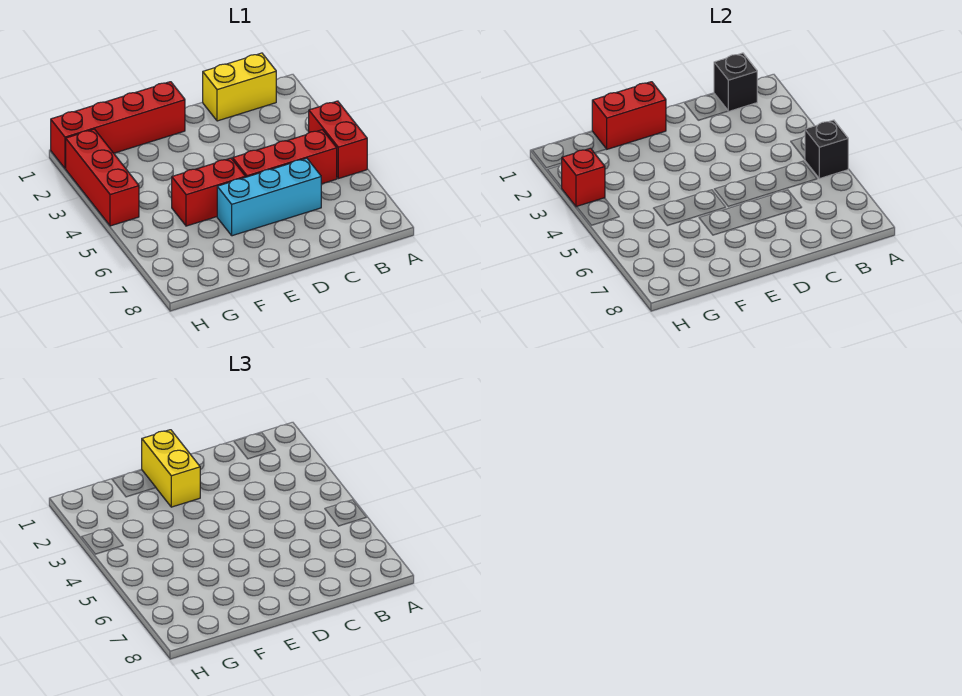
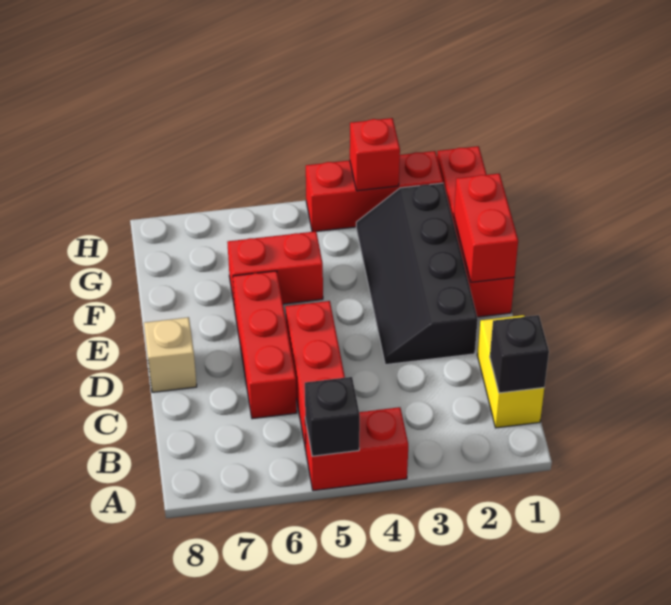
cyan 1x3 brick [217,158,321,236] -> red 1x3 brick [233,271,297,419]
none -> black 2x4 slope [356,183,478,365]
none -> tan 1x1 brick [144,317,197,392]
yellow 1x2 brick [142,430,200,507] -> none
red 1x2 brick [172,158,246,226] -> red 1x2 brick turned to [227,231,323,309]

